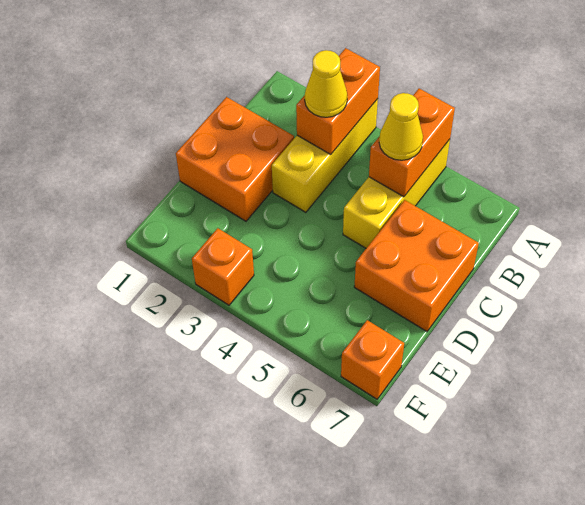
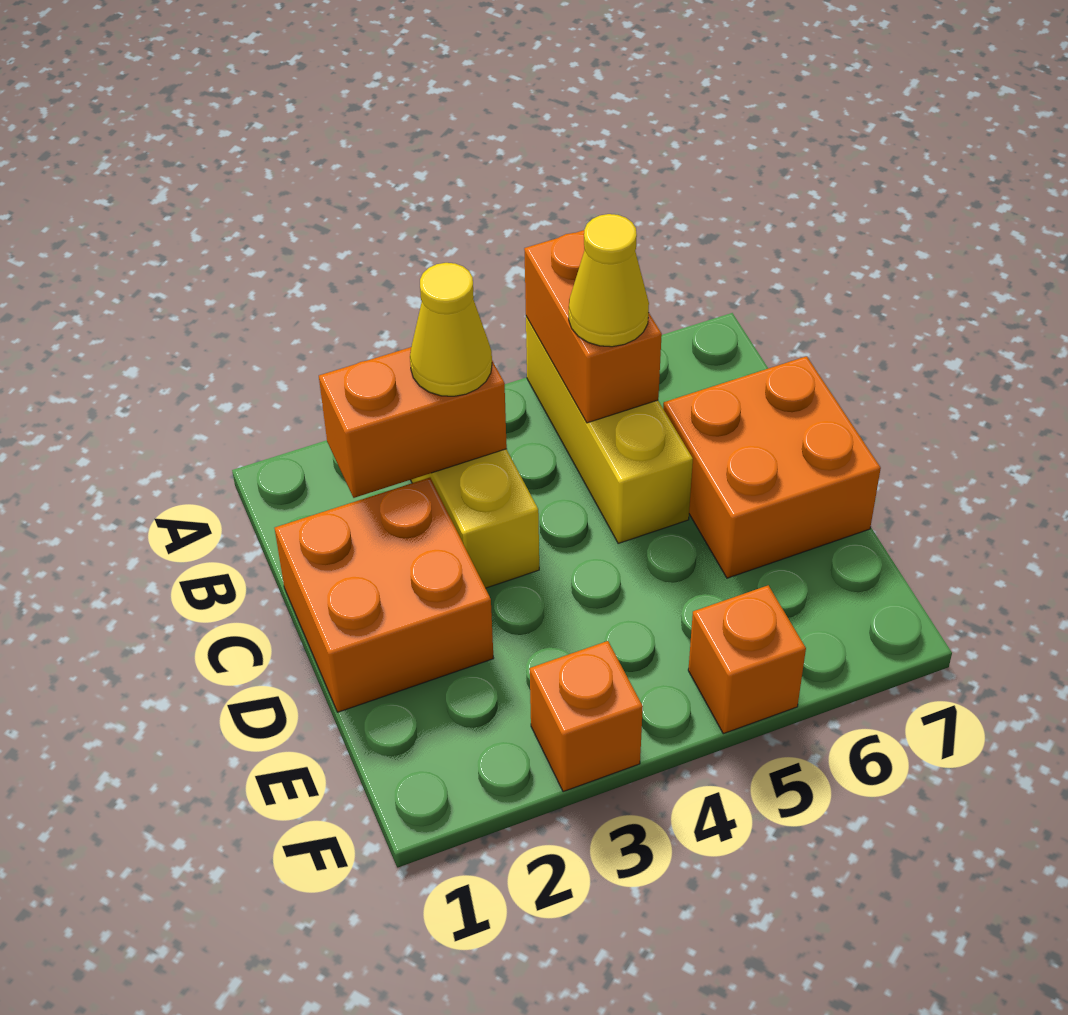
orange 1x2 brick [296,48,380,154] -> orange 1x2 brick turned to [319,347,507,498]
orange 1x1 brick [341,320,404,399] -> orange 1x1 brick moved to [688,585,806,734]

